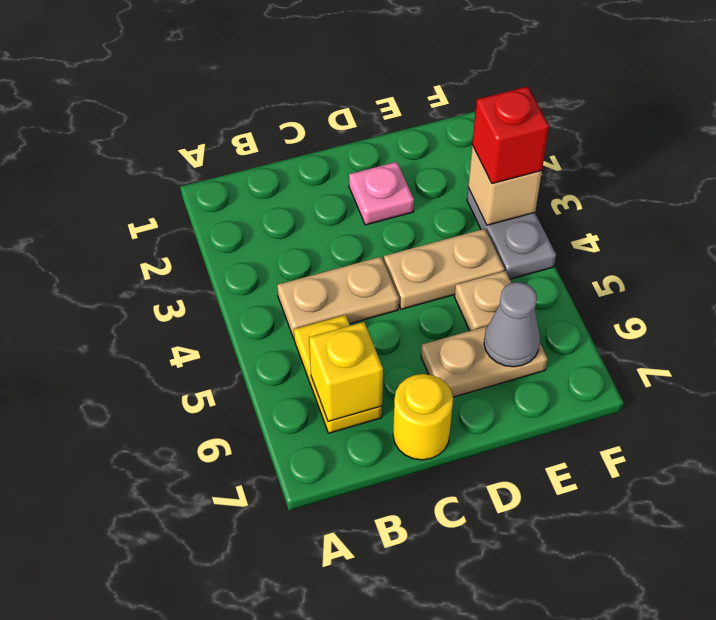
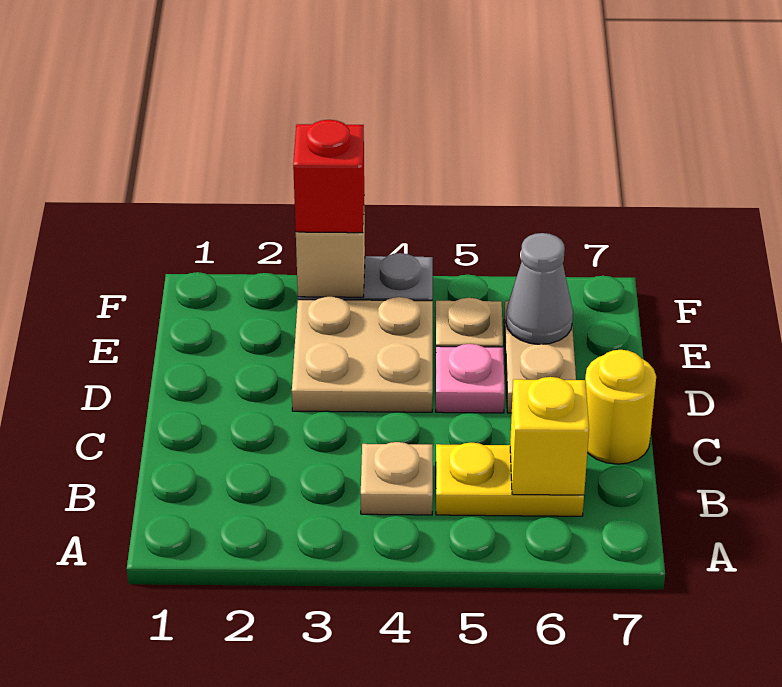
tan 1x2 plate [277,257,399,338] -> tan 1x1 plate [361,442,433,515]
pink 1x1 plate [349,162,414,225] -> pink 1x1 plate moved to [436,344,505,413]
tan 1x2 plate [384,229,504,309] -> tan 2x2 plate [292,297,433,412]

